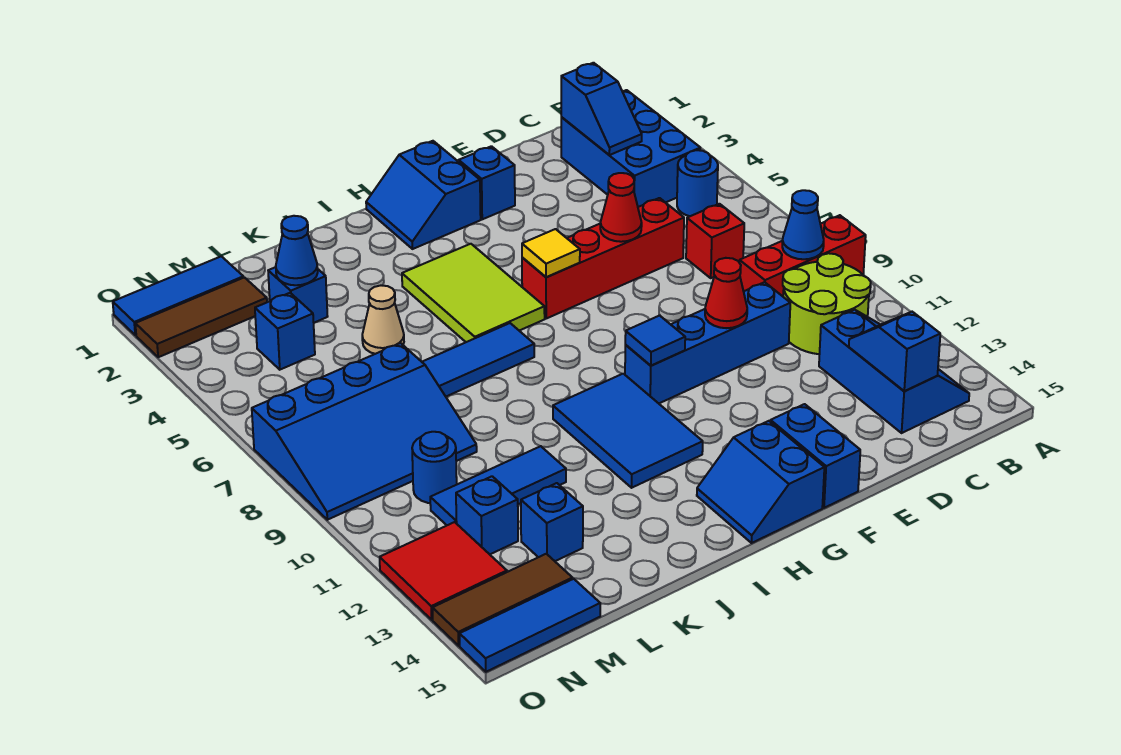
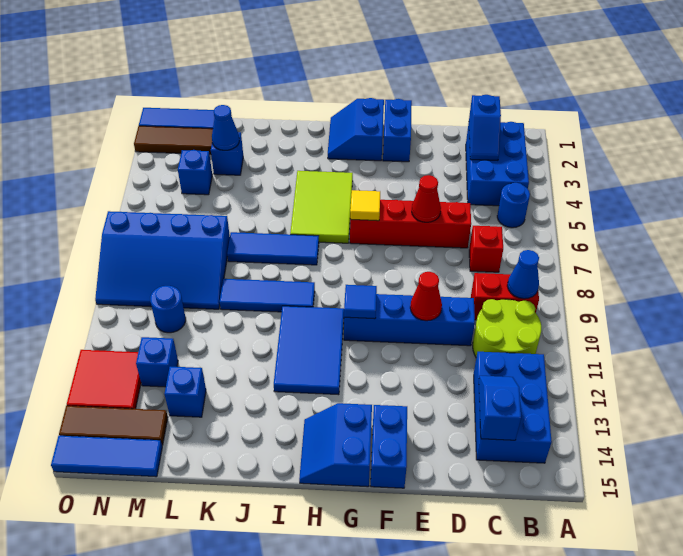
red 1x3 brick [739,215,866,296] -> red 1x2 brick [471,273,539,320]
blue 2x3 slope [819,310,969,433] -> blue 2x3 brick [474,352,552,463]
blue 1x1 brick [459,146,515,219] -> blue 1x2 brick [383,99,412,162]
tan 1x1 cone [362,285,404,354] -> none
blue 1x3 tile [430,446,566,525] -> blue 1x3 tile moved to [220,279,315,312]

